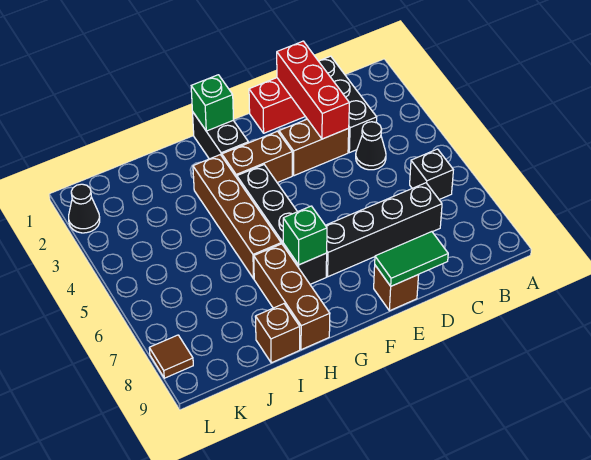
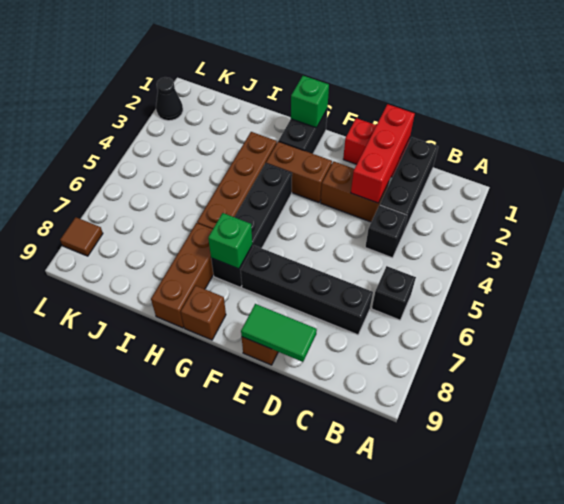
black 1x1 cone [356,122,386,170] -> black 1x1 brick [365,205,407,258]
brown 1x1 brick [255,304,300,363] -> brown 1x1 brick moved to [181,286,226,340]

